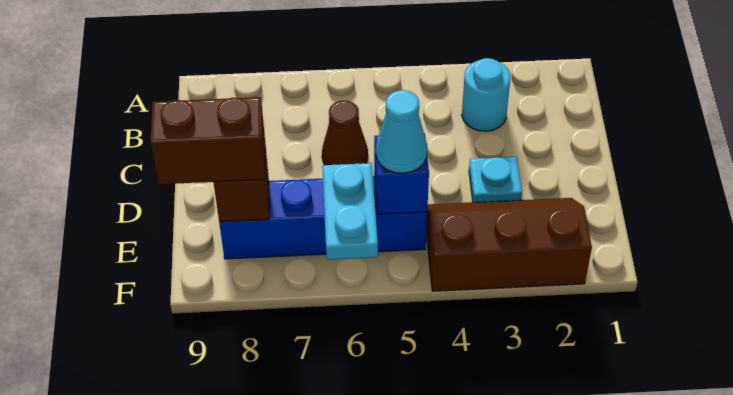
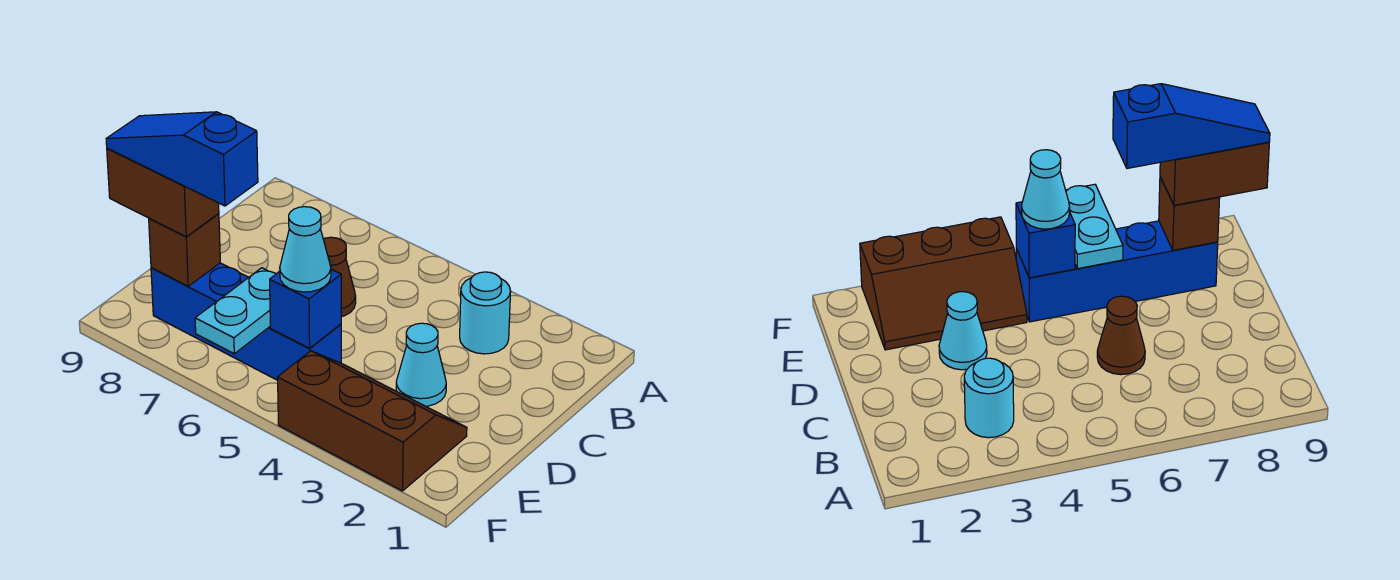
cyan 1x1 plate [469,157,522,202] -> cyan 1x1 cone [396,323,446,406]
none -> blue 1x3 slope [106,112,258,206]

